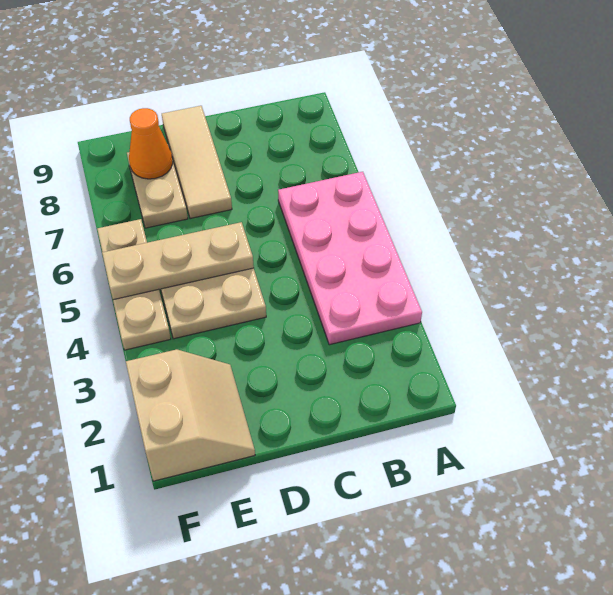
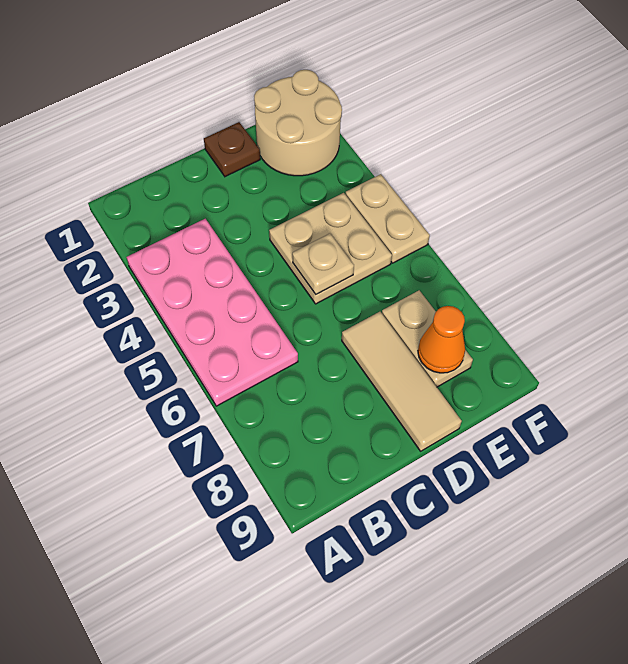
none -> brown 1x1 plate [204,122,260,177]
tan 1x3 plate [102,222,254,300] -> tan 1x1 plate [292,234,354,294]
tan 2x2 slope [126,349,255,481] -> tan 2x2 round brick [254,70,342,176]
tan 1x3 plate [97,219,171,350] -> tan 1x2 plate [345,174,430,263]

